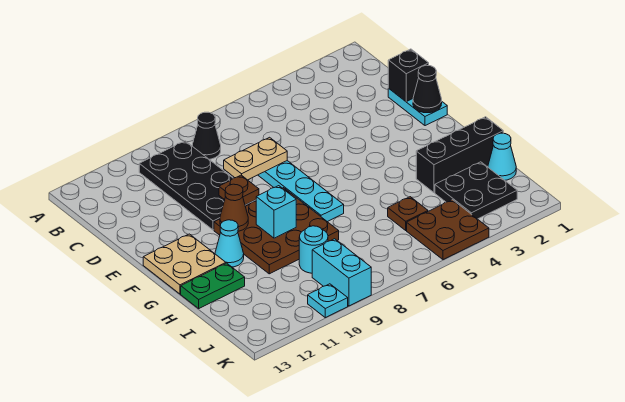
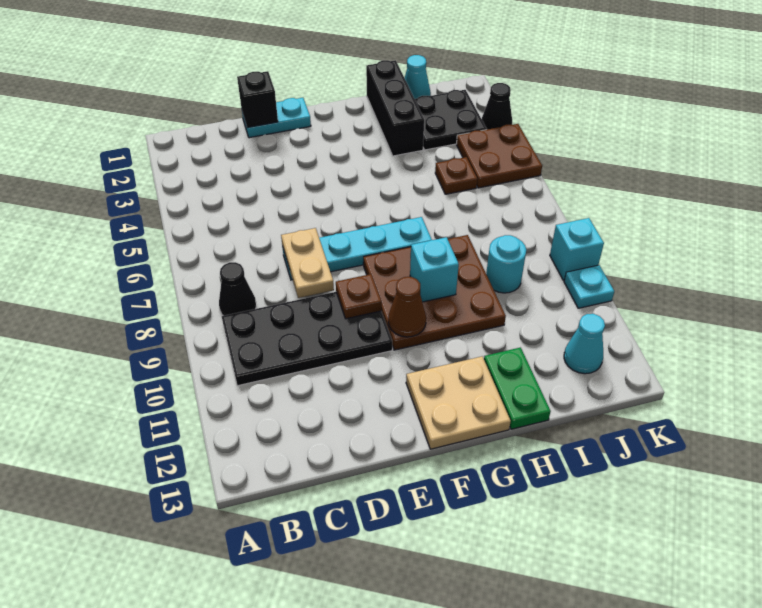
black 1x1 cone [413,65,442,113] -> black 1x1 cone moved to [482,83,512,130]
cyan 1x1 cone [215,220,244,267] -> cyan 1x1 cone moved to [564,314,605,374]
cyan 1x2 brick [312,239,371,306] -> cyan 1x1 brick [550,218,604,281]

